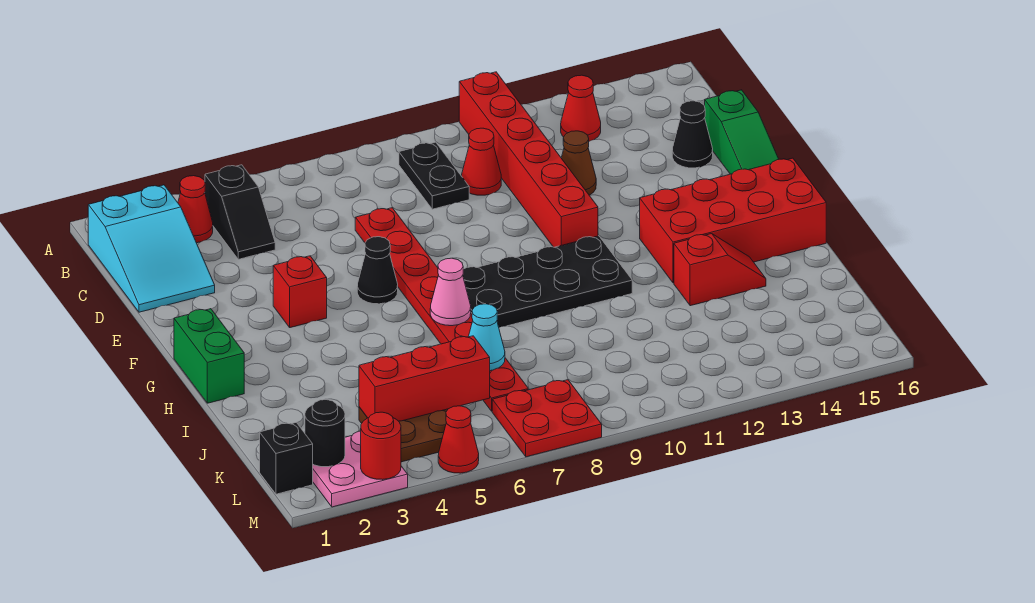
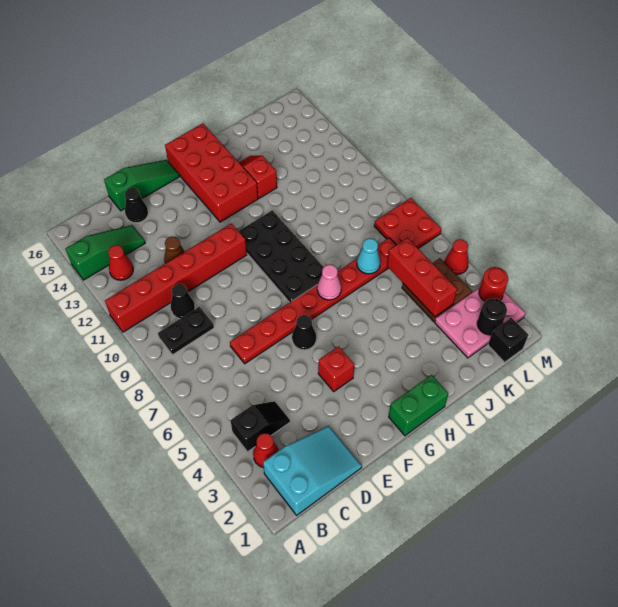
none -> green 1x3 slope [65,225,145,280]
red 1x1 cone [462,128,501,195] -> black 1x1 cone [171,284,195,319]
pink 2x2 plate [313,431,408,507] -> pink 2x3 plate [435,288,525,358]

